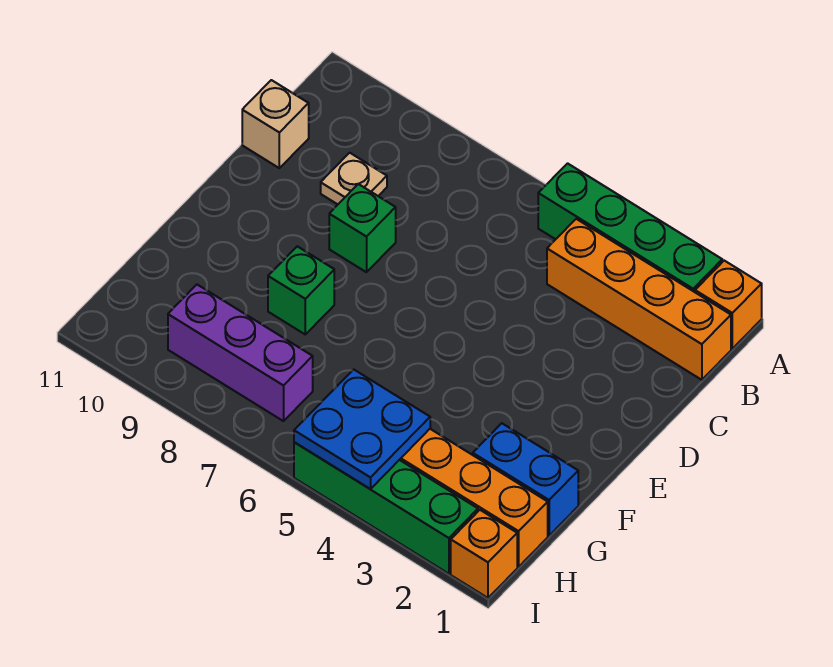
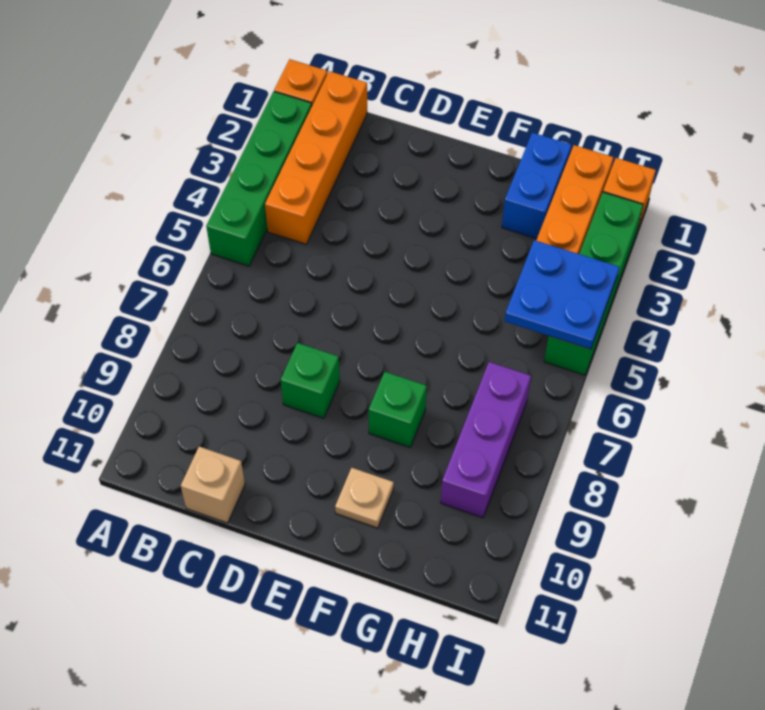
tan 1x1 plate [321,153,387,204] -> tan 1x1 plate moved to [335,468,394,528]

